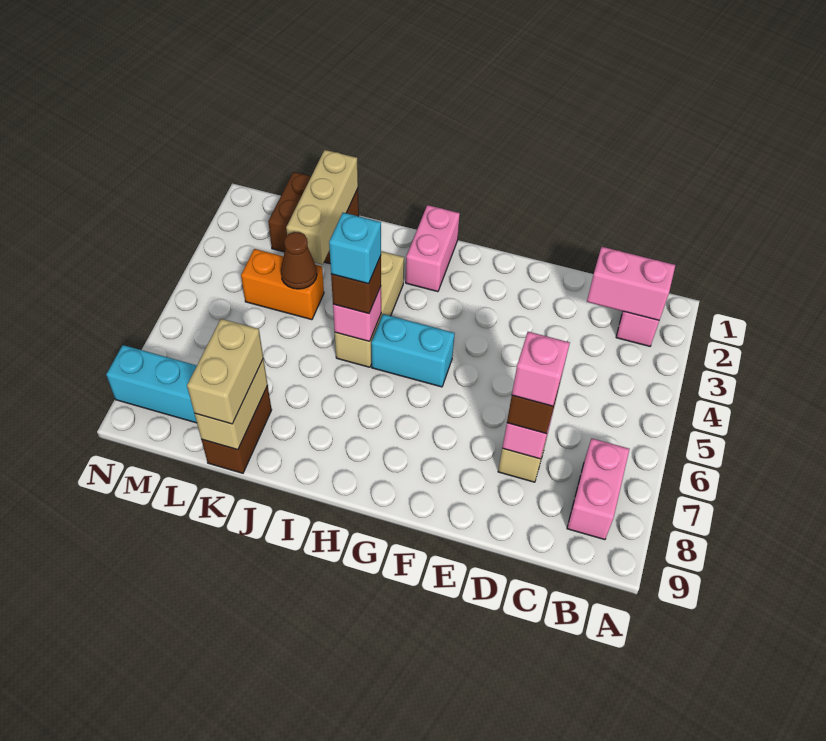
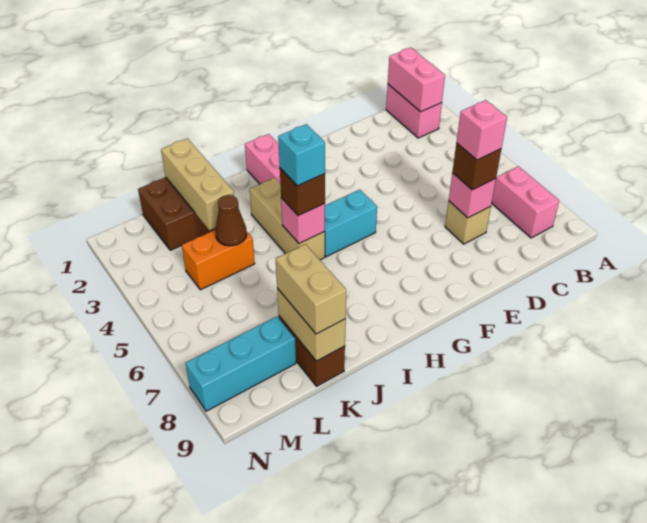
pink 1x2 brick [587,247,675,320] -> pink 1x2 brick turned to [388,48,445,112]

